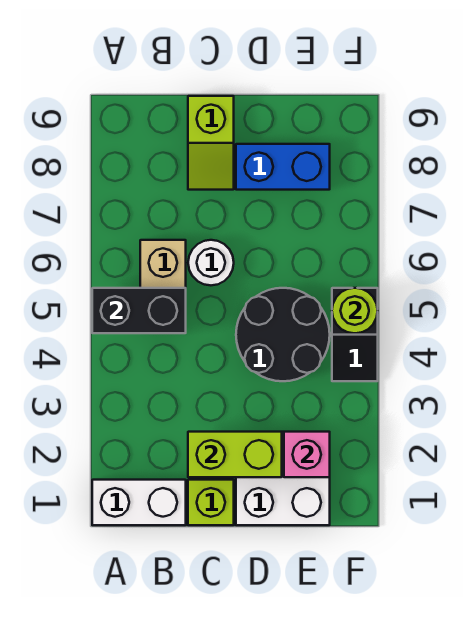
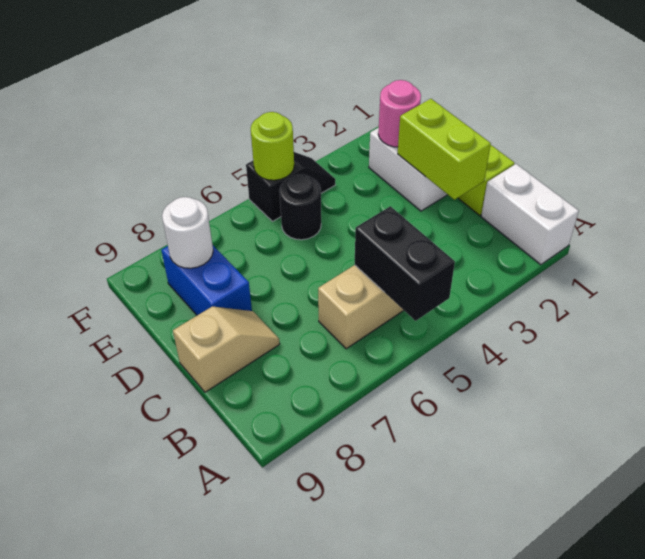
white 1x1 round brick [188,240,234,285] -> white 1x1 round brick moved to [162,197,213,268]
lime 1x2 slope [188,96,234,190] -> tan 1x2 slope [173,307,280,392]
black 2x2 round brick [236,288,330,381] -> black 1x1 round brick [280,174,321,240]
pink 1x1 brick [284,432,330,477] -> pink 1x1 round brick [378,80,421,147]

